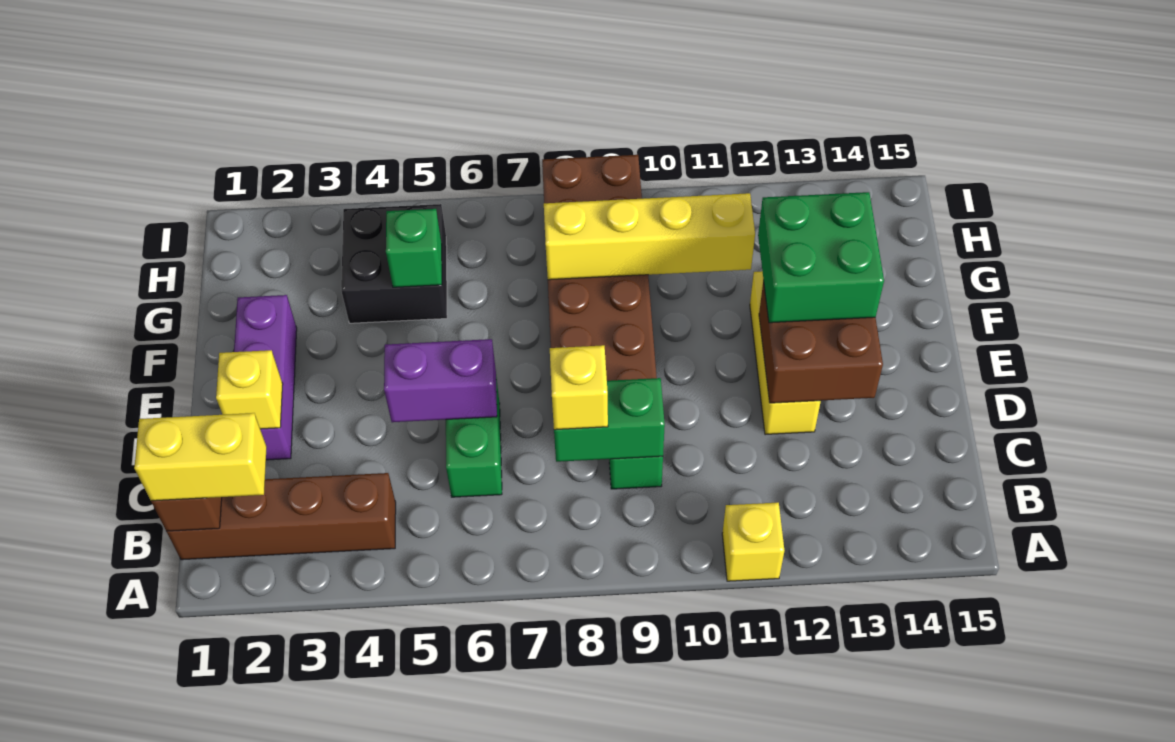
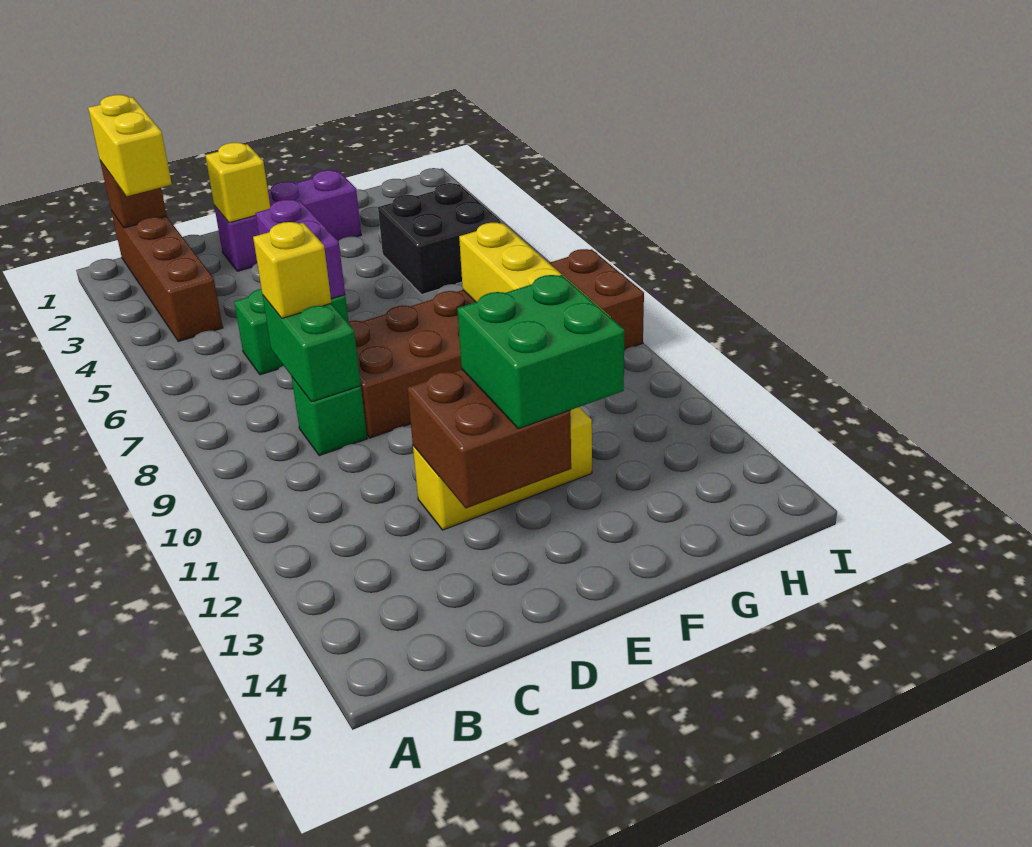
yellow 1x1 brick [722,503,784,581] -> none
green 1x1 brick [386,209,442,287] -> none

